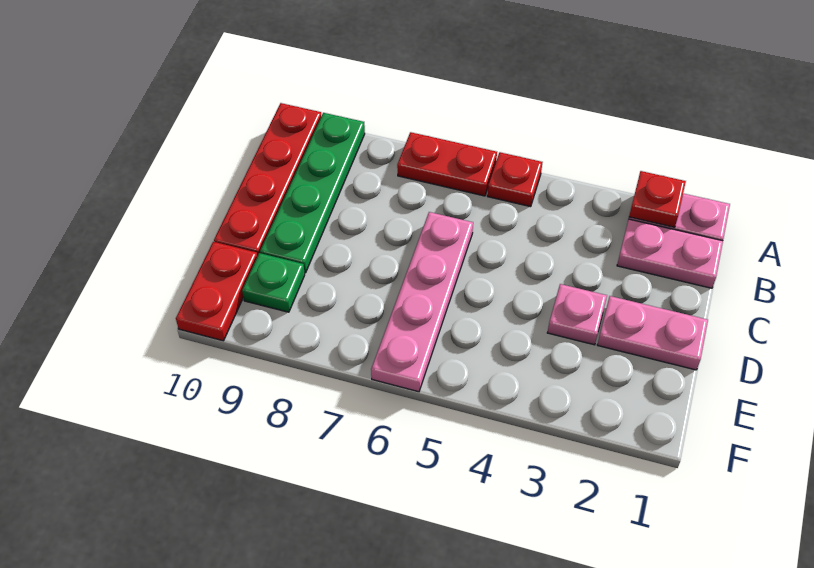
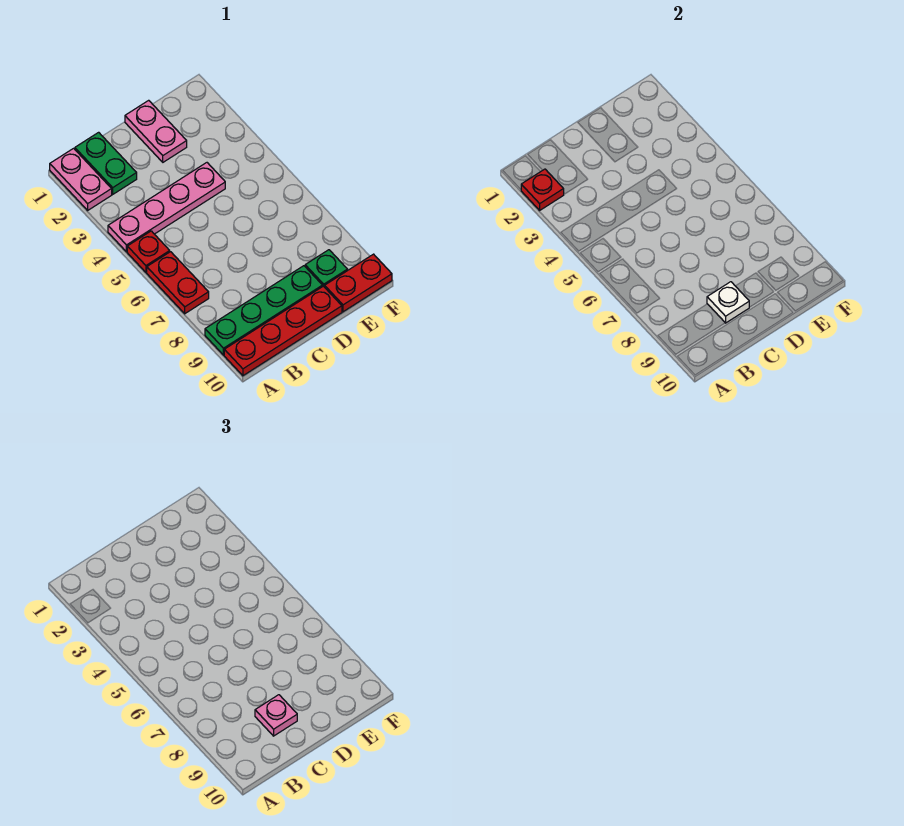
pink 1x2 plate [617,219,723,288] -> green 1x2 plate [75,132,137,194]
pink 1x4 plate [371,212,473,392] -> pink 1x4 plate moved to [108,163,225,252]
none -> white 1x1 plate [707,282,749,323]
pink 1x1 plate [547,284,607,345] -> pink 1x1 plate moved to [255,695,297,736]

